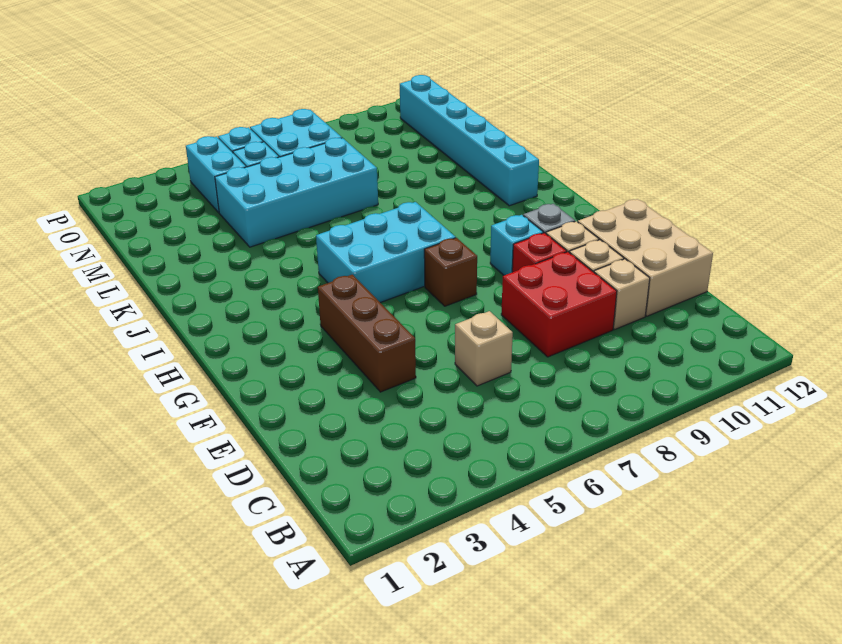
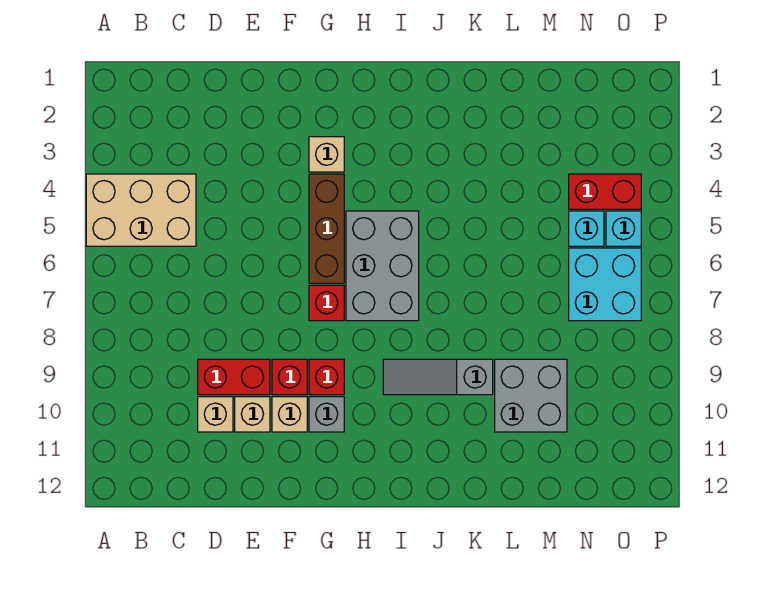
tan 1x1 brick [455,311,513,386] -> tan 1x1 brick moved to [309,137,344,172]
red 2x2 brick [501,252,617,357] -> red 1x2 brick [198,359,270,395]
tan 2x3 brick [578,199,713,316] -> tan 2x3 brick moved to [86,174,196,246]
brown 1x3 brick [318,275,416,392] -> brown 1x3 brick turned to [309,174,344,283]
brown 1x1 brick [424,238,477,306] -> red 1x1 brick [309,285,344,321]
cyan 1x1 brick [490,215,543,275] -> red 1x1 brick [309,359,344,395]
cyan 2x3 brick [316,202,456,303] -> grey 2x3 brick [346,211,419,321]
none -> grey 1x3 slope [383,359,493,395]
cyan 1x6 brick [400,75,539,206] -> none
cyan 2x4 brick [215,138,378,247] -> none
none -> grey 2x2 brick [495,359,567,432]
cyan 1x2 brick [186,136,246,213] -> red 1x2 brick [569,174,641,209]

